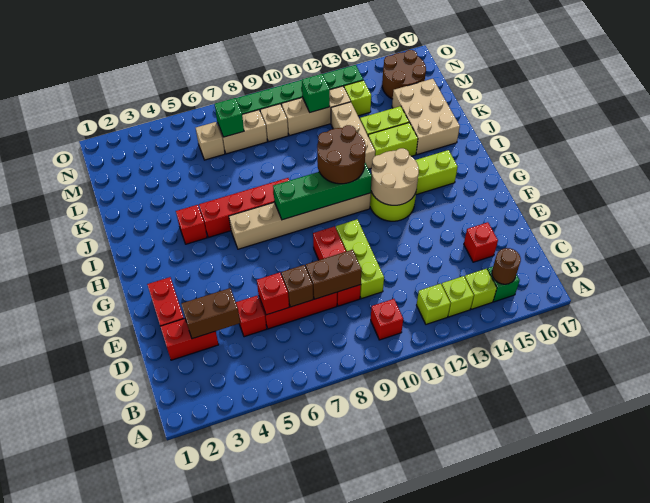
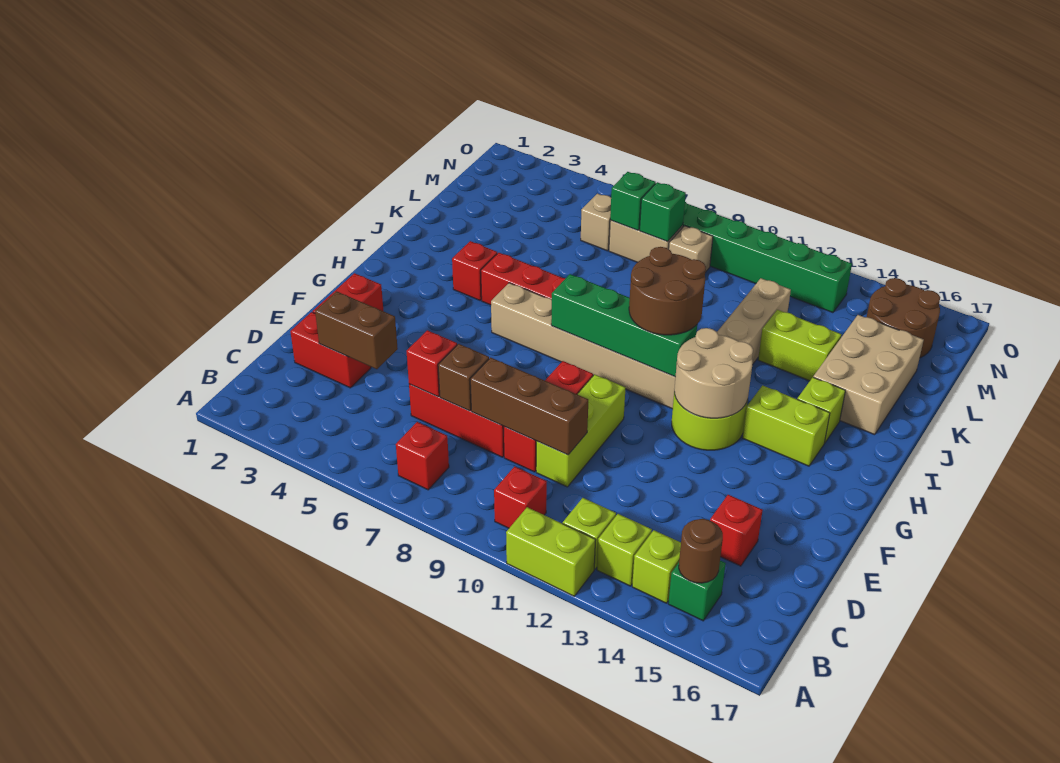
red 1x1 brick [236,296,267,337] -> red 1x1 brick moved to [396,422,449,490]
brown 1x2 brick [306,249,362,299] -> brown 1x3 brick [470,357,588,455]
lime 1x2 brick [368,123,418,156] -> lime 1x2 brick moved to [506,507,596,596]
tan 1x3 brick [282,86,351,136] -> none
green 1x1 brick [302,74,330,112] -> green 1x1 brick moved to [640,182,686,242]
lime 1x1 brick [344,80,371,116] -> lime 1x1 brick moved to [797,377,846,442]

